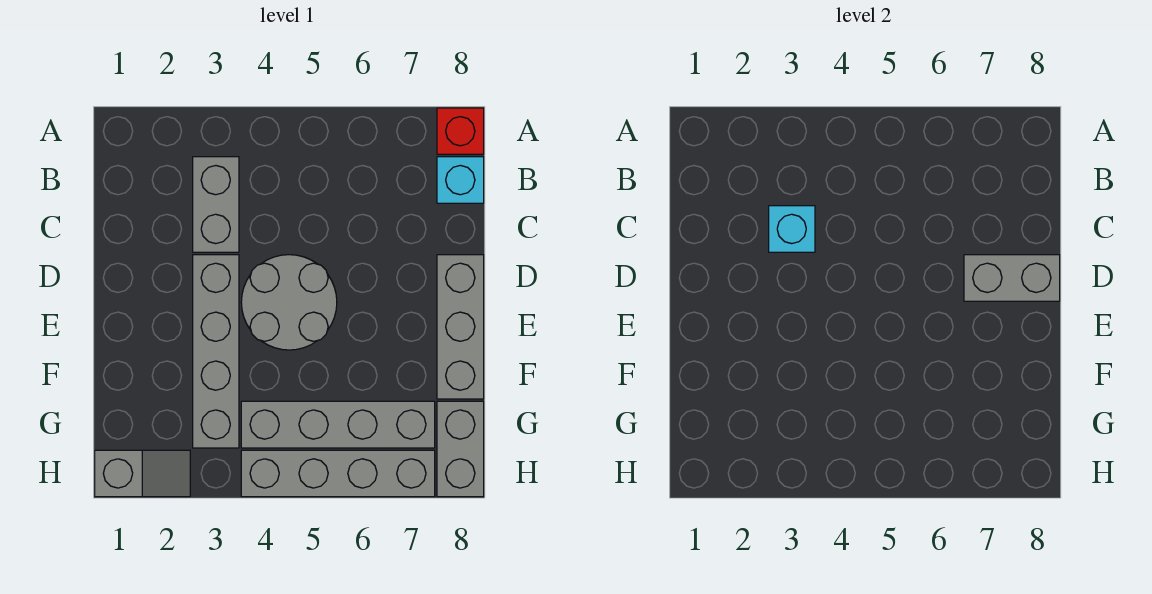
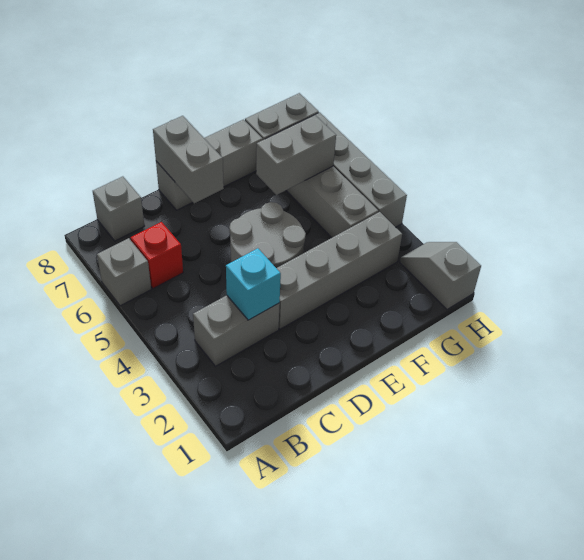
none -> grey 1x1 brick [97,238,151,306]
red 1x1 brick [437,108,484,154] -> red 1x1 brick moved to [131,222,183,288]
cyan 1x1 brick [437,157,484,203] -> grey 1x1 brick [93,176,144,241]
none -> grey 1x2 brick [256,115,336,195]

